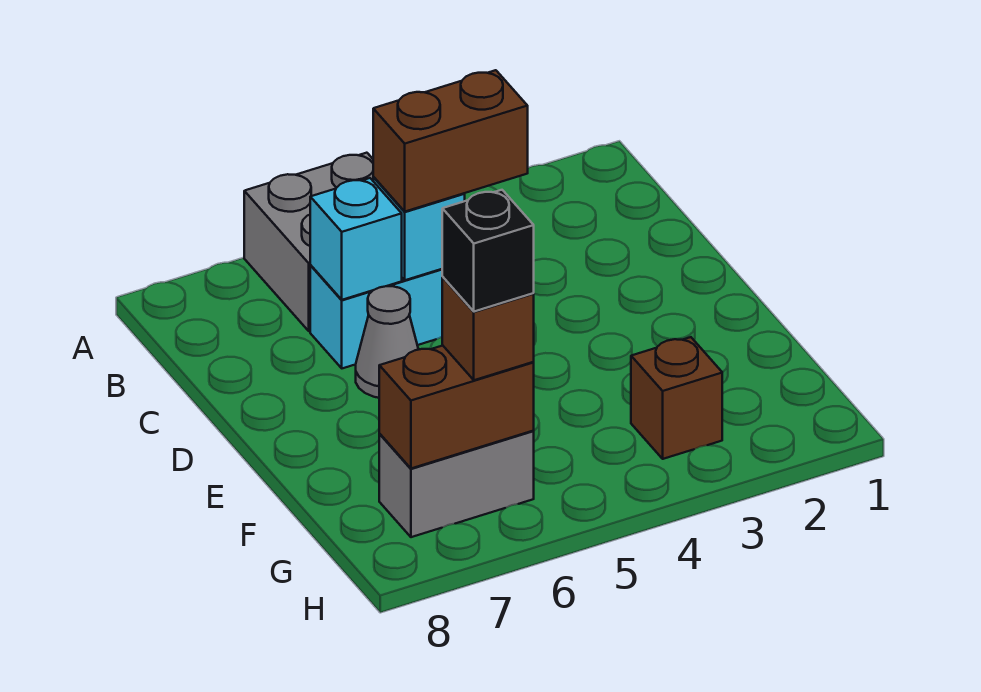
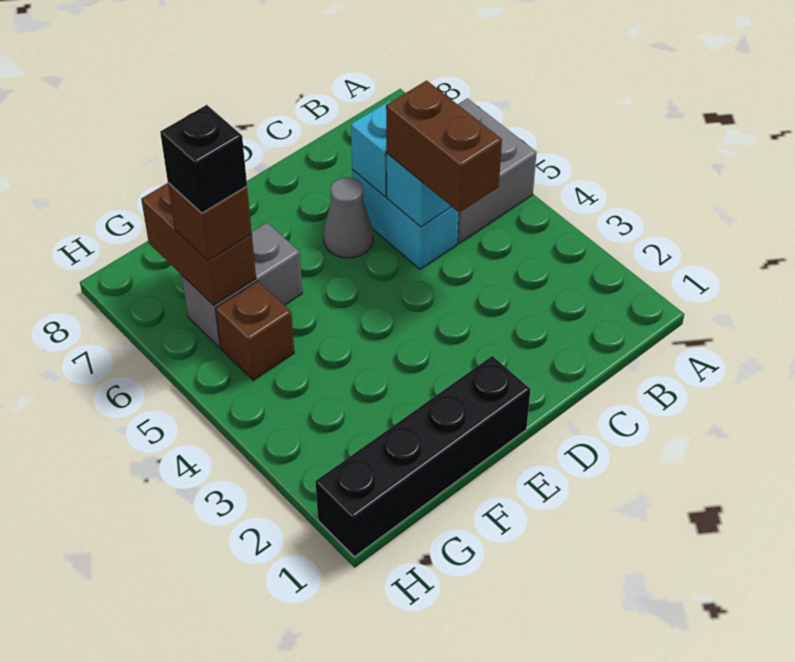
none -> black 1x4 brick [315,356,531,557]
brown 1x1 brick [631,337,722,459] -> brown 1x1 brick moved to [216,281,294,380]
grey 1x2 brick [379,431,534,537] -> grey 1x2 brick turned to [182,223,302,347]

